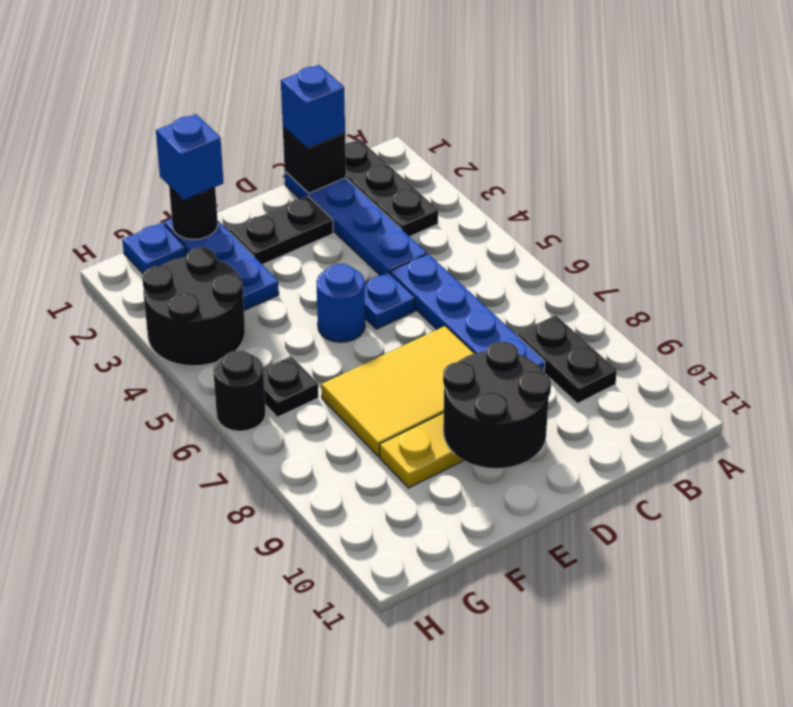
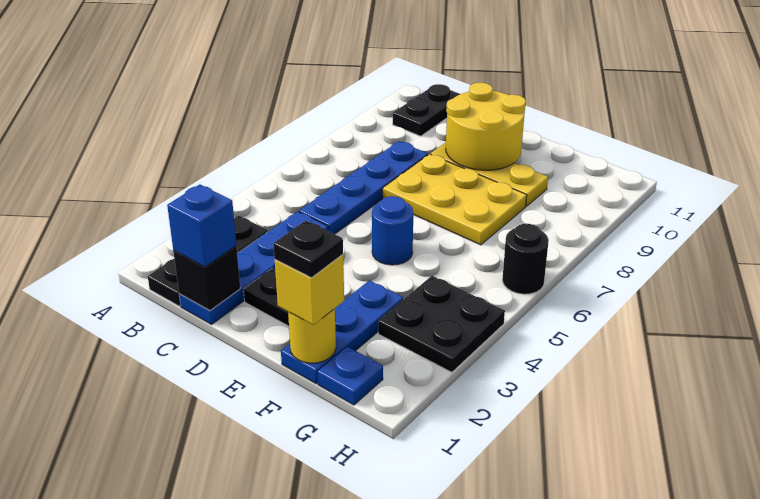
black 1x2 plate [517,315,617,403] -> black 1x2 plate moved to [393,84,460,136]
blue 1x1 plate [365,272,415,329] -> none
yellow 2x3 tile [321,326,474,457] -> yellow 2x3 plate [383,154,527,245]
black 2x2 round brick [443,342,551,468] -> yellow 2x2 round brick [446,83,526,170]
black 1x1 round brick [169,186,218,240] -> yellow 1x1 round brick [288,309,336,363]
blue 1x1 brick [156,114,223,200] -> yellow 1x1 brick [275,254,344,325]
black 2x2 round brick [142,247,245,366] -> black 2x2 plate [378,276,505,372]
black 1x1 plate [263,356,318,417] -> black 1x1 plate moved to [274,221,343,278]

